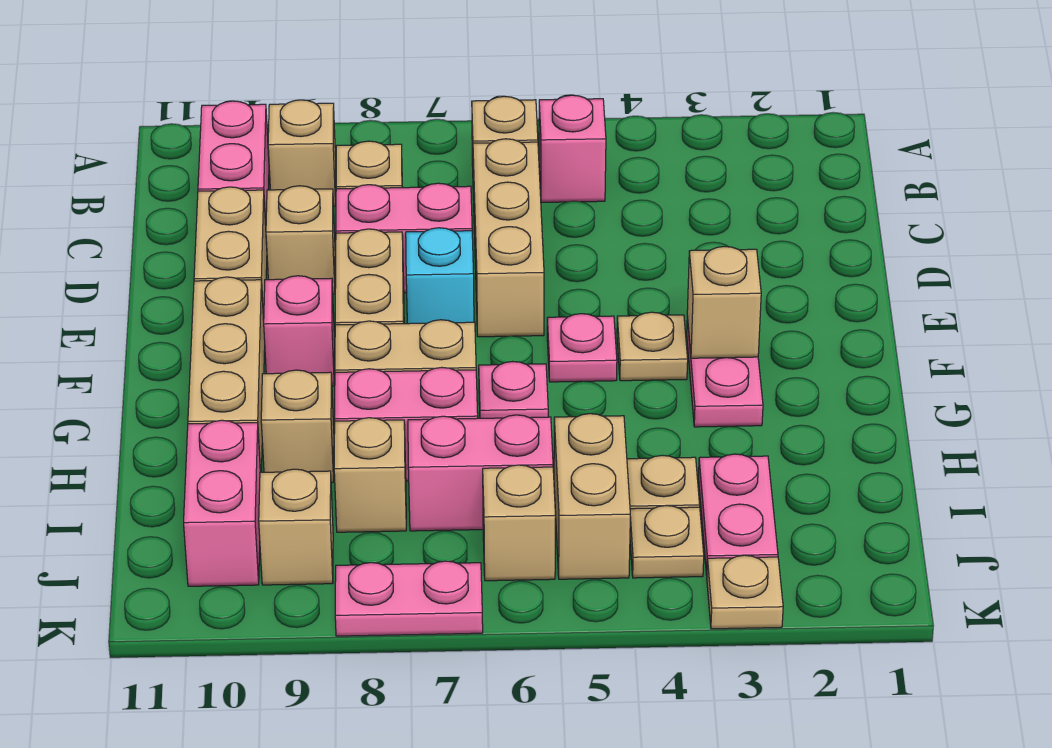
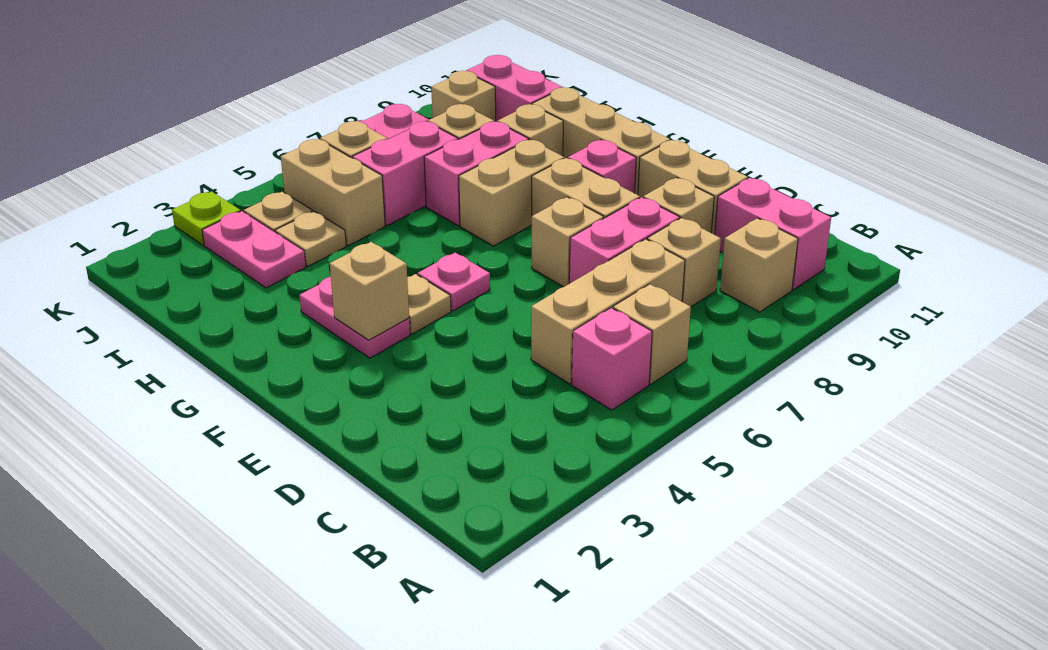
tan 1x3 brick [473,139,544,337] -> tan 1x3 brick turned to [531,239,685,384]
cyan 1x1 brick [406,228,474,324] -> tan 1x1 brick [532,197,604,287]
pink 1x1 plate [479,362,548,418] -> none
tan 1x1 plate [707,555,783,629] -> lime 1x1 plate [172,191,240,245]

